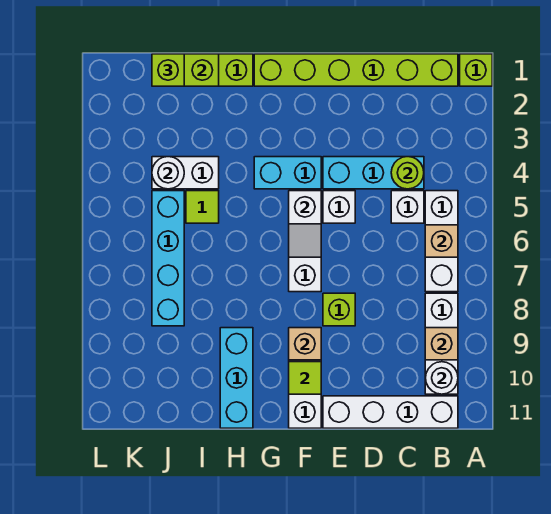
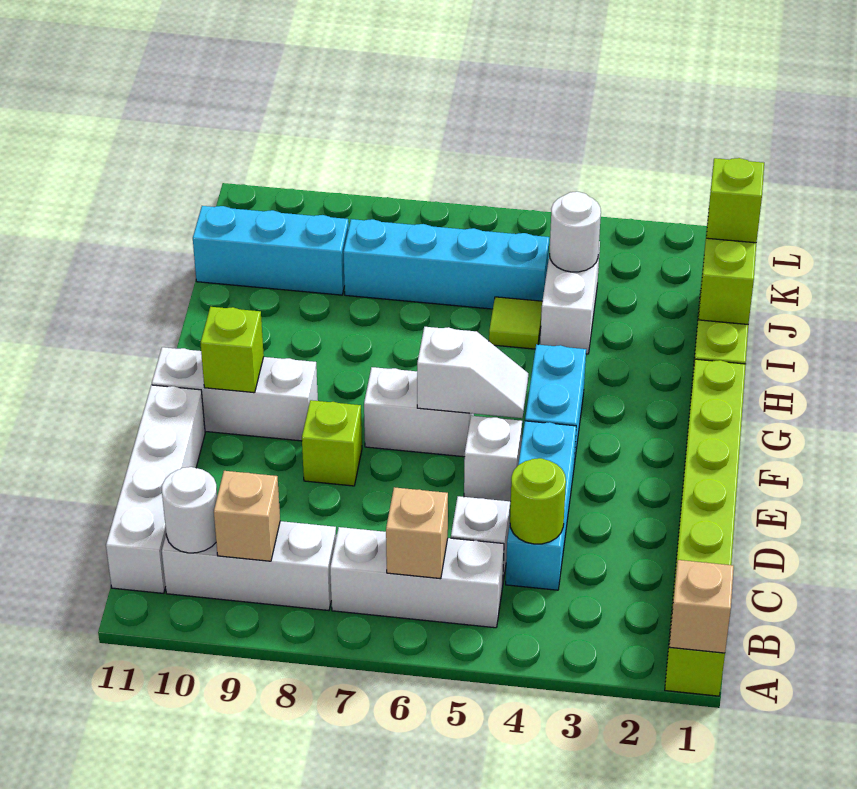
white 1x2 slope [289,191,321,257] -> white 1x2 slope turned to [417,327,528,418]
tan 1x1 brick [289,328,321,360] -> tan 1x1 brick moved to [669,560,734,653]
lime 1x1 tile [289,362,321,394] -> lime 1x1 brick [201,307,264,393]
cyan 1x3 brick [220,328,253,428] -> cyan 1x3 brick moved to [193,206,349,295]

